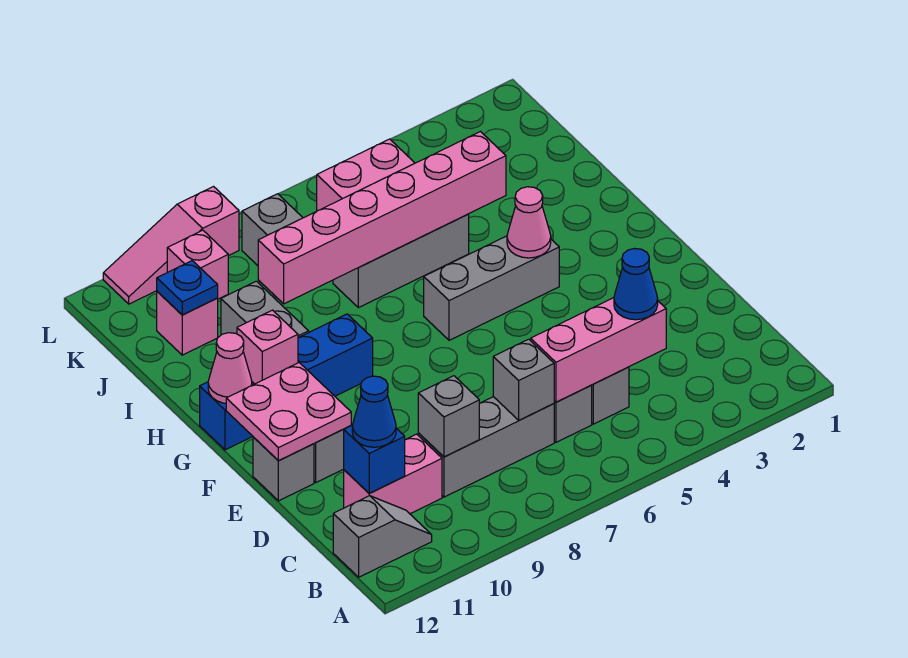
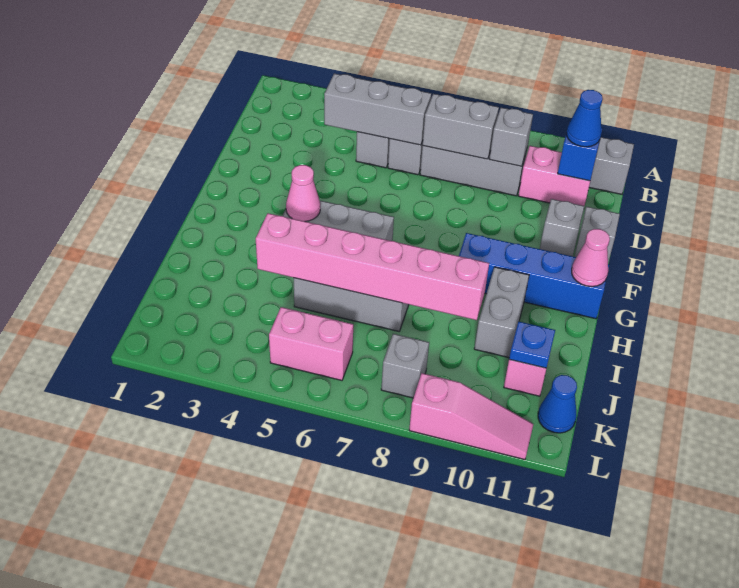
pink 1x3 brick [531,298,666,402] -> grey 1x3 brick [324,74,431,145]
blue 1x1 cone [614,249,658,320] -> blue 1x1 cone moved to [538,375,577,433]
grey 1x1 brick [493,339,554,420] -> grey 1x2 brick [423,94,499,159]
pink 2x2 plate [226,363,351,461] -> none
pink 1x1 brick [237,310,298,384] -> none
pink 1x1 brick [167,230,228,299] -> none

